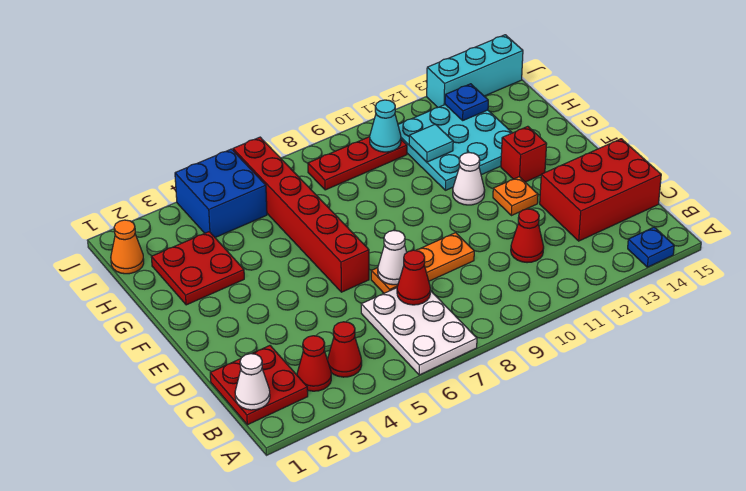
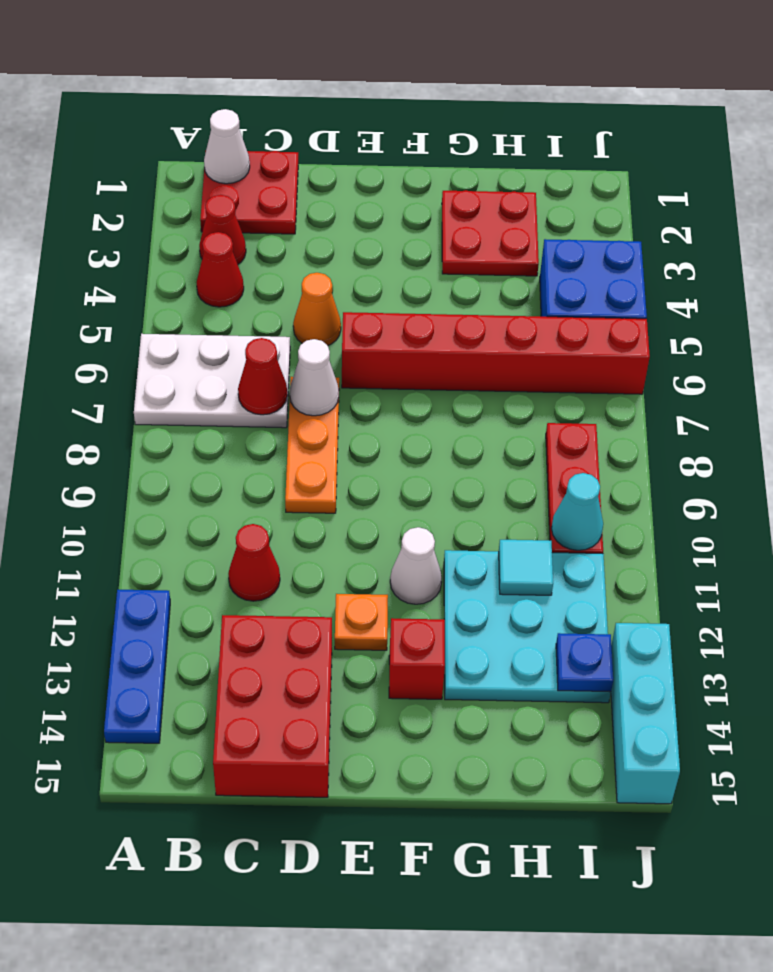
blue 1x1 plate [628,227,674,267] -> blue 1x3 plate [104,590,170,743]
orange 1x1 cone [111,220,144,274] -> orange 1x1 cone moved to [293,273,341,345]

